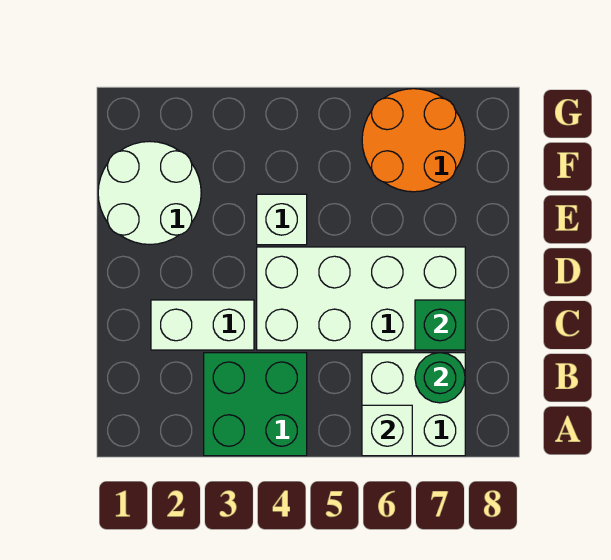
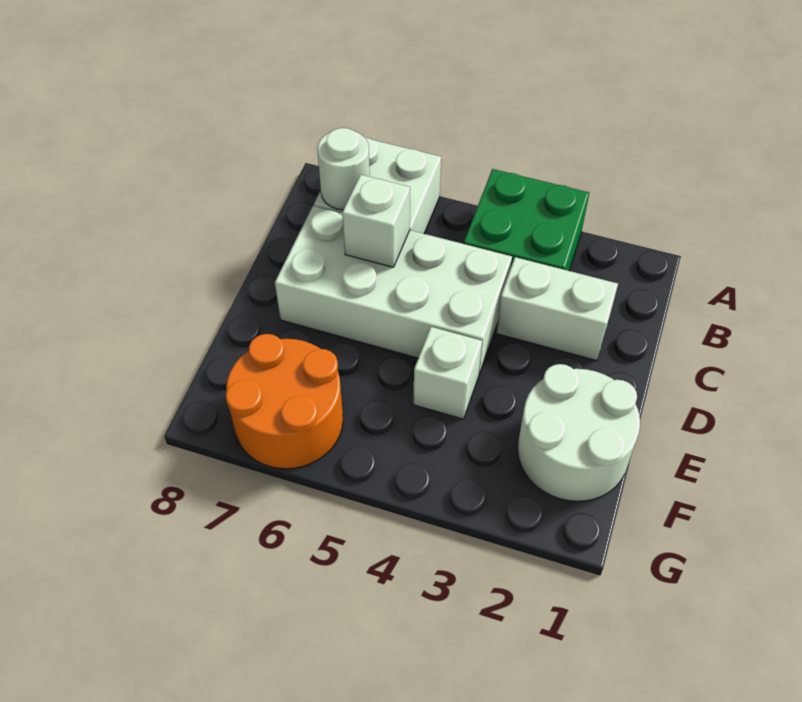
white 1x1 brick [362,405,412,456] -> white 1x1 brick moved to [342,175,410,267]
green 1x1 round brick [415,353,465,403] -> white 1x1 round brick [317,128,370,210]
green 1x1 brick [415,300,465,350] -> none

